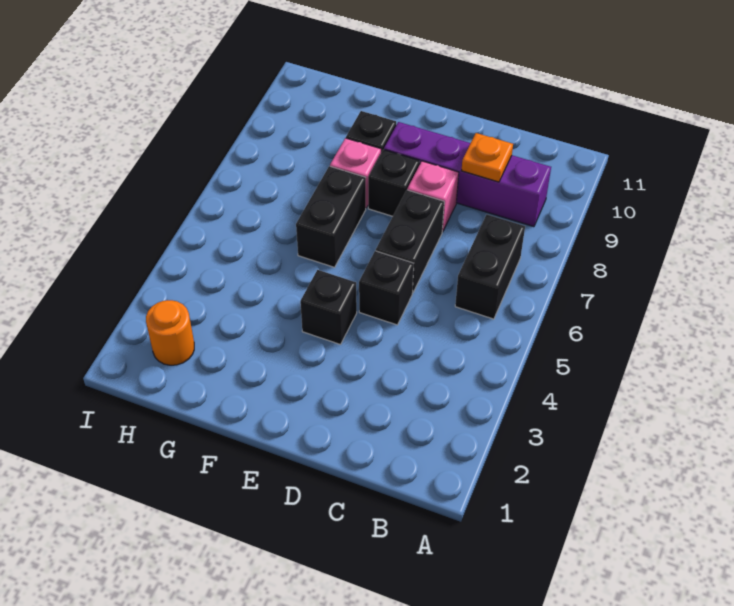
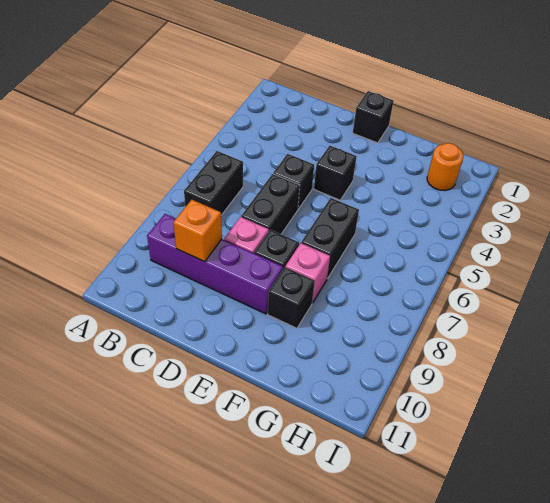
orange 1x1 plate [461,133,513,182] -> orange 1x1 brick [173,200,222,262]
none -> black 1x1 brick [353,91,393,143]

